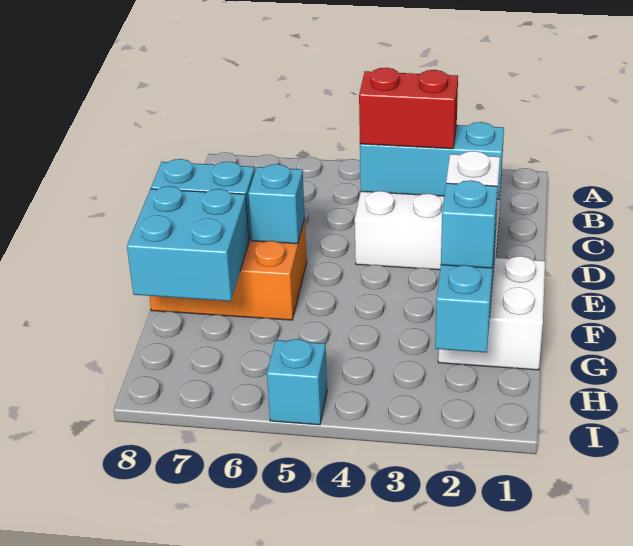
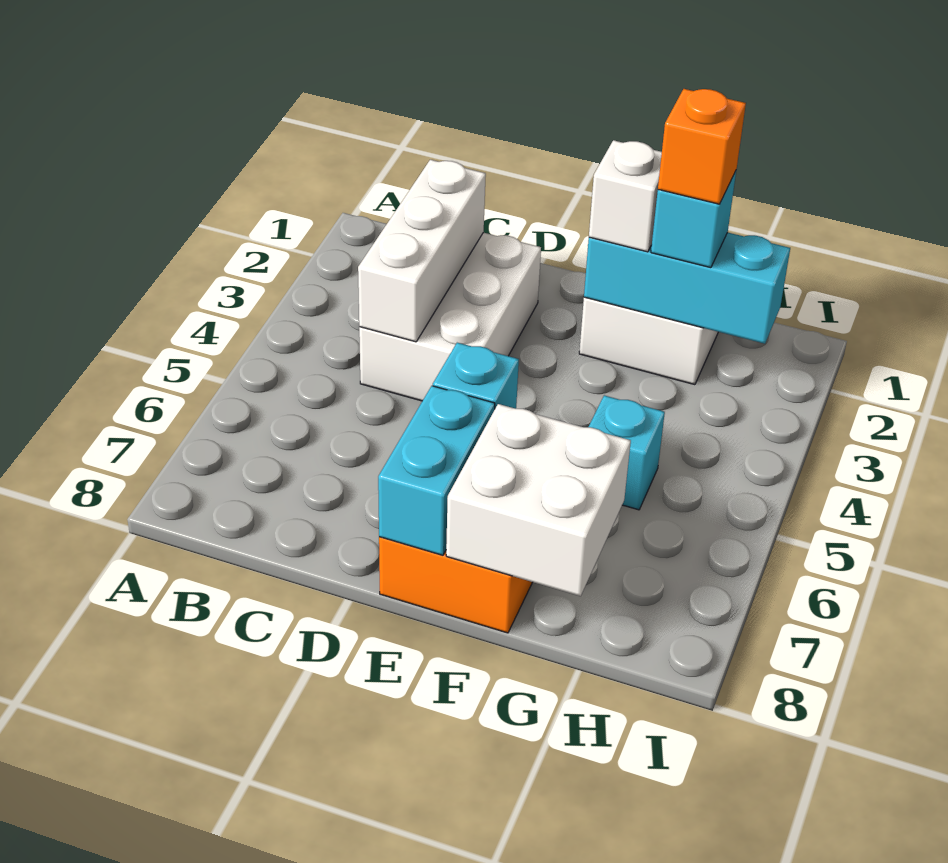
cyan 1x3 brick [360,122,504,199] -> white 1x3 brick [358,160,486,342]
red 1x2 brick [359,68,458,149] -> none
cyan 2x2 brick [127,186,249,301] -> white 2x2 brick [446,404,631,596]
none -> orange 1x1 brick [658,89,746,204]
cyan 1x1 brick [267,339,327,425] -> cyan 1x1 brick moved to [589,395,665,510]

